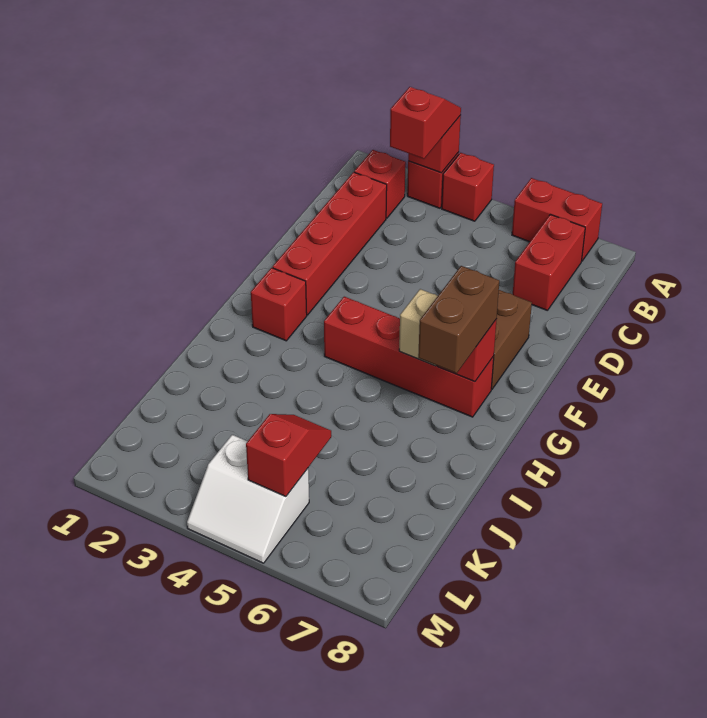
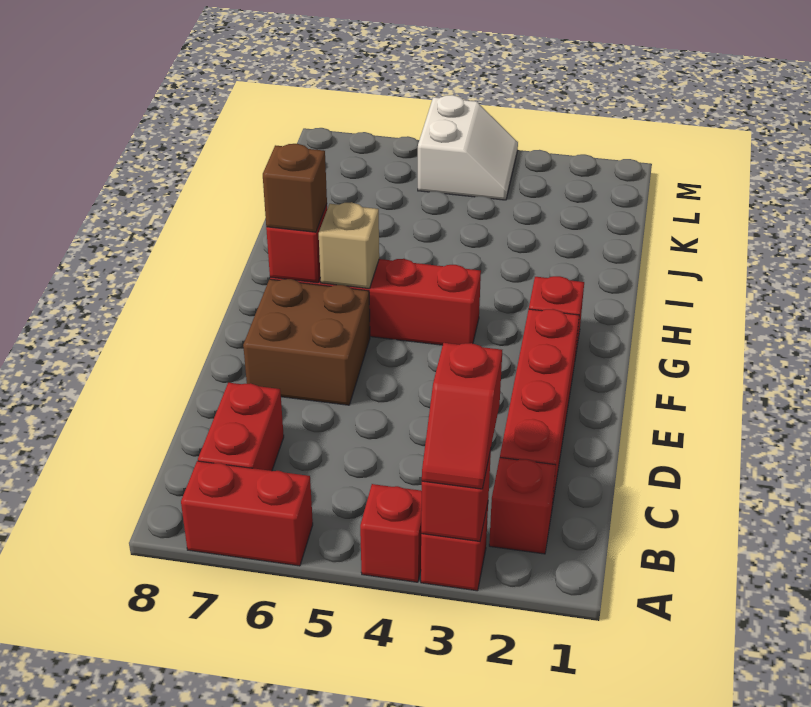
brown 1x2 brick [418,266,499,373] -> brown 1x1 brick [263,144,327,232]
red 1x2 slope [246,414,331,496] -> none
white 2x2 slope [187,435,309,563] -> white 2x2 slope turned to [418,95,518,200]

